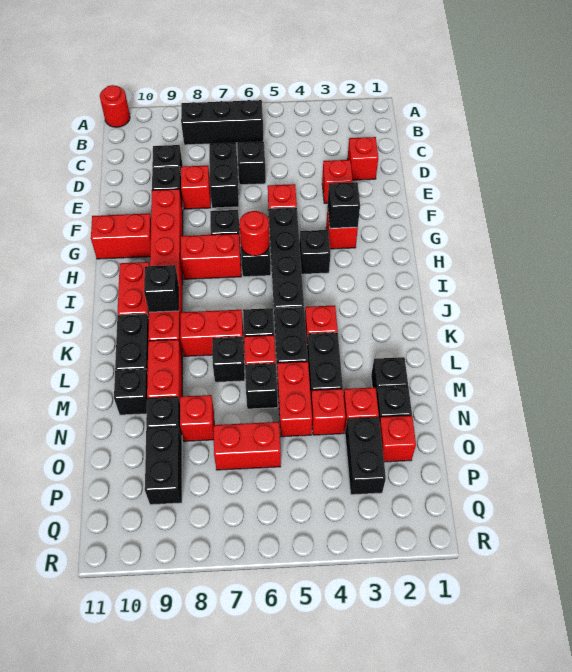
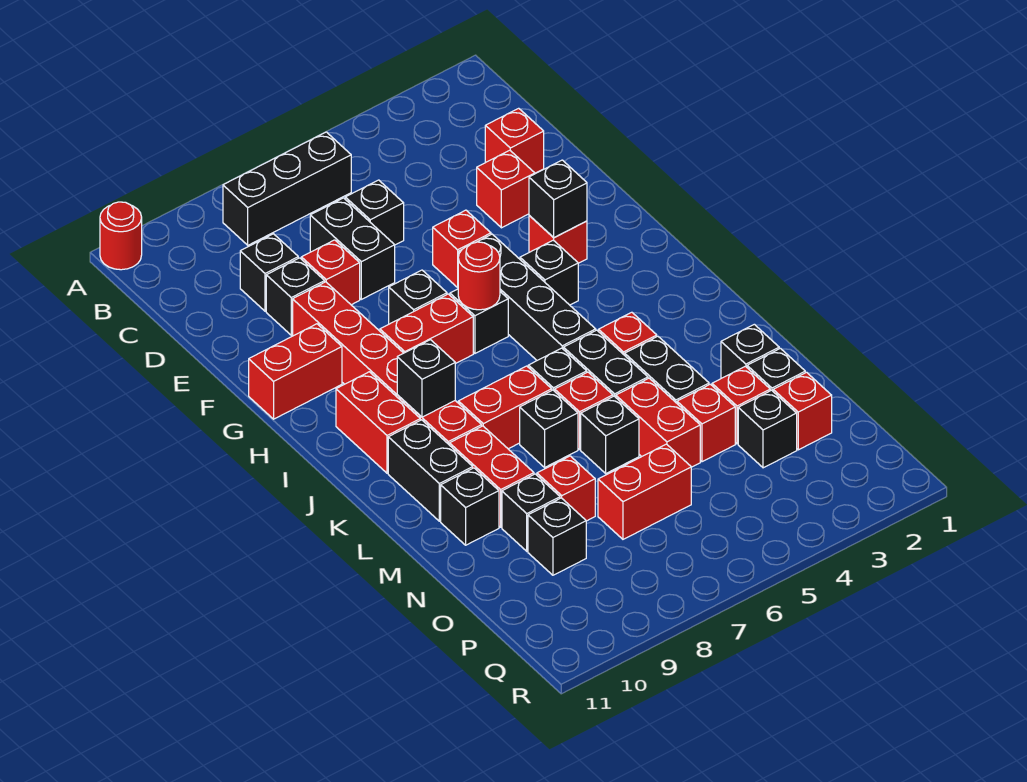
black 1x2 brick [345,417,386,495] -> black 1x1 brick [738,390,797,468]
black 1x2 brick [145,427,182,505] -> black 1x1 brick [528,498,586,575]

